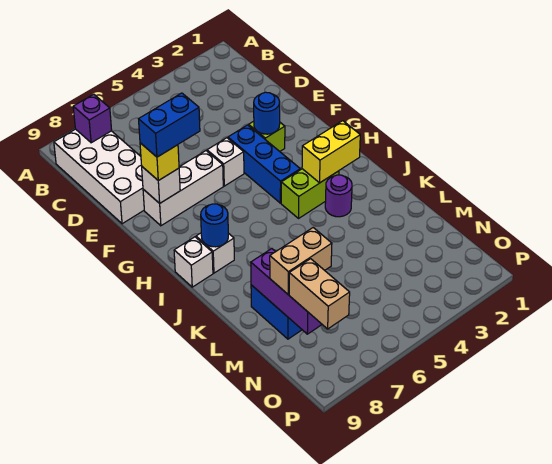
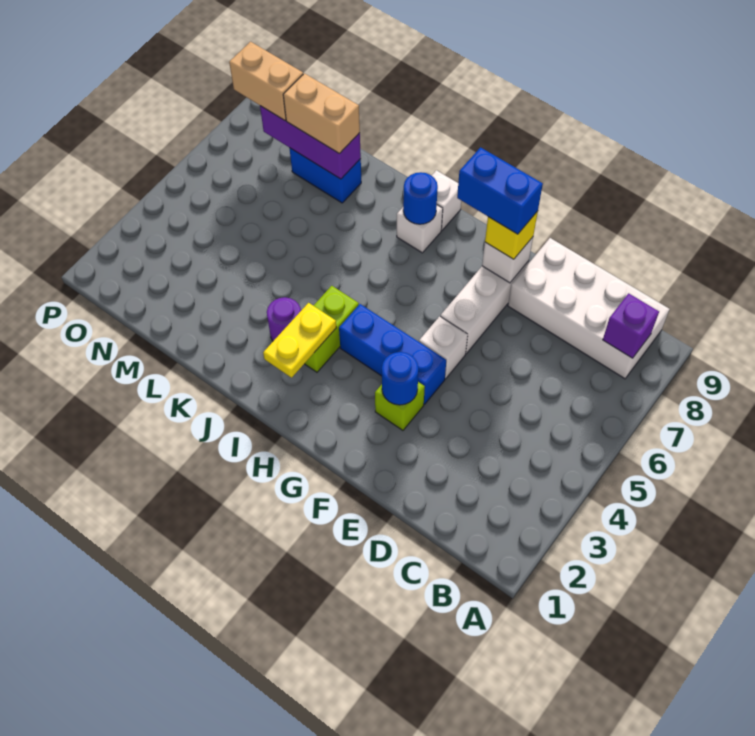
blue 1x2 brick [139,93,200,157] -> blue 1x2 brick turned to [457,147,543,234]
yellow 1x2 brick [302,121,360,183] -> yellow 1x2 plate [263,303,336,378]
tan 1x2 brick [270,228,332,295] -> tan 1x2 brick turned to [283,73,360,154]

